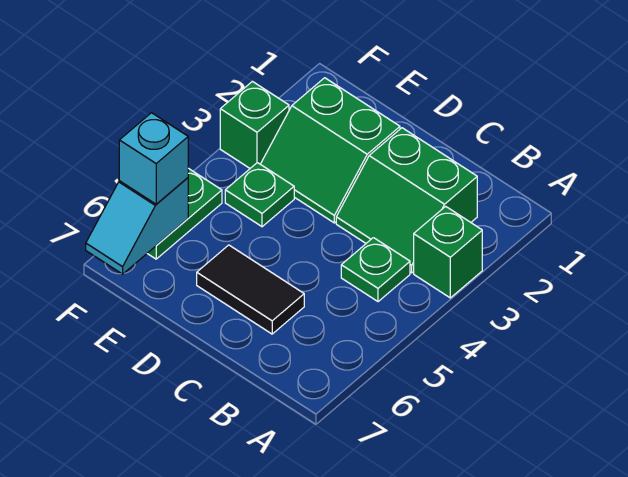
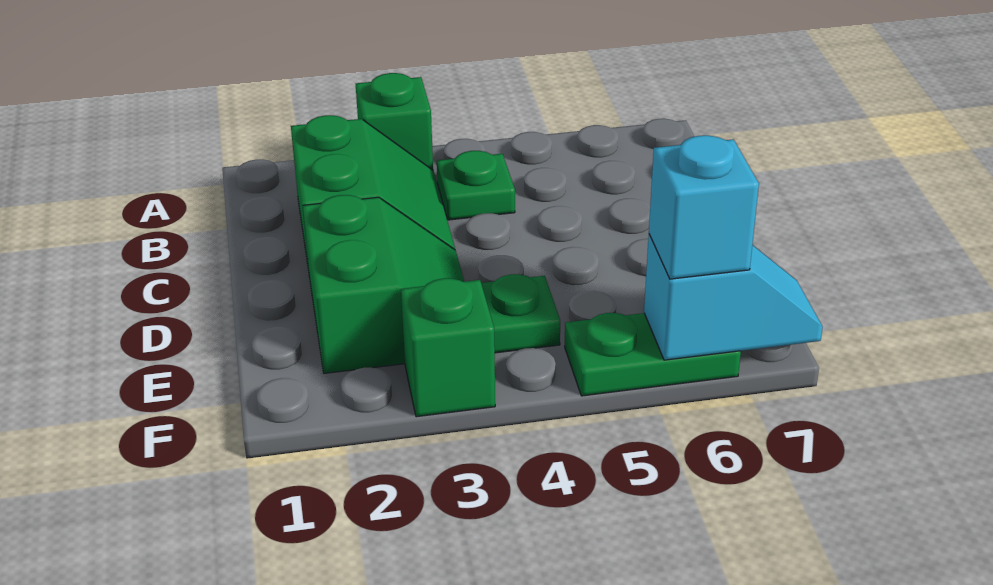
black 1x2 tile [197,245,304,334] -> none

